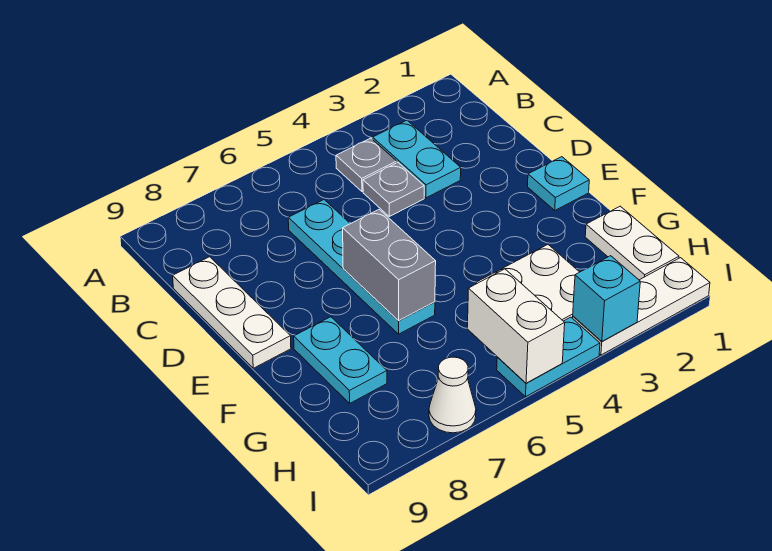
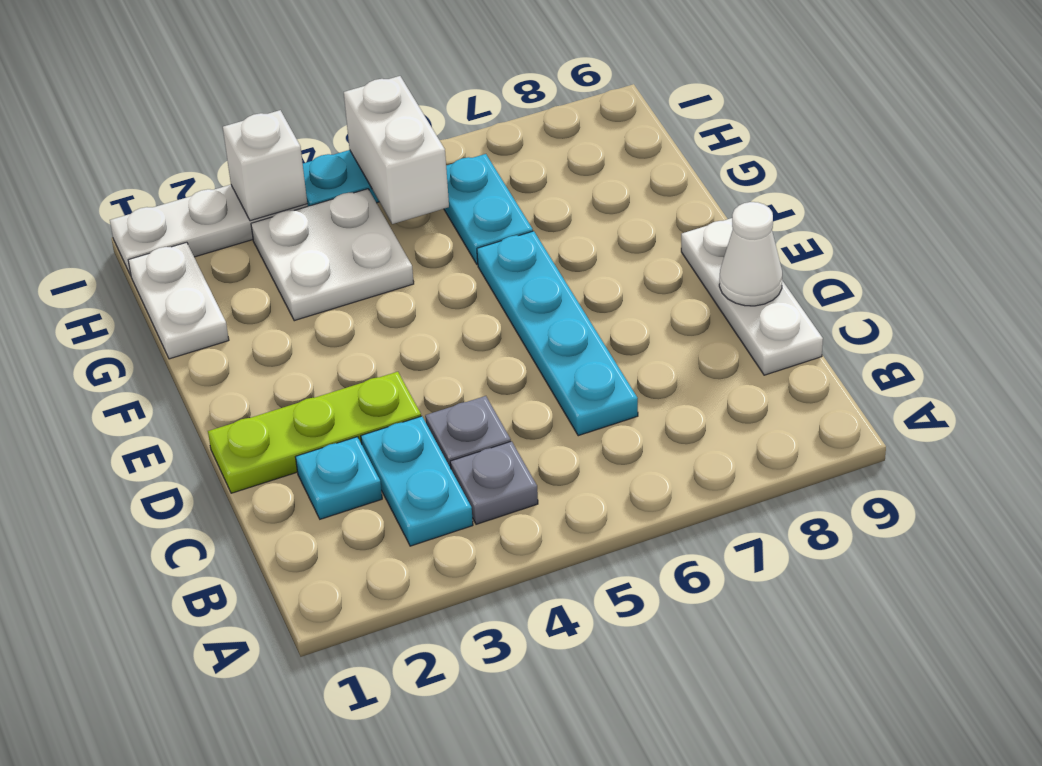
none -> lime 1x3 plate [208,372,421,493]
cyan 1x1 plate [527,157,589,210] -> cyan 1x1 plate moved to [296,437,382,519]
grey 1x2 brick [343,209,436,321] -> none
cyan 1x2 plate [294,317,387,403] -> cyan 1x2 plate moved to [444,154,533,265]
cyan 1x1 brick [573,256,640,341] -> white 1x1 brick [223,110,307,221]
white 1x1 cone [429,357,476,433] -> white 1x1 cone moved to [719,202,782,306]

